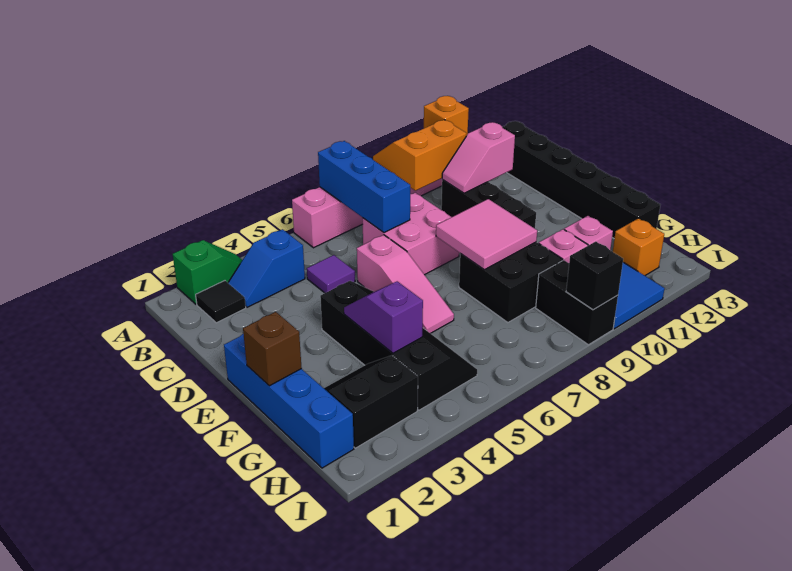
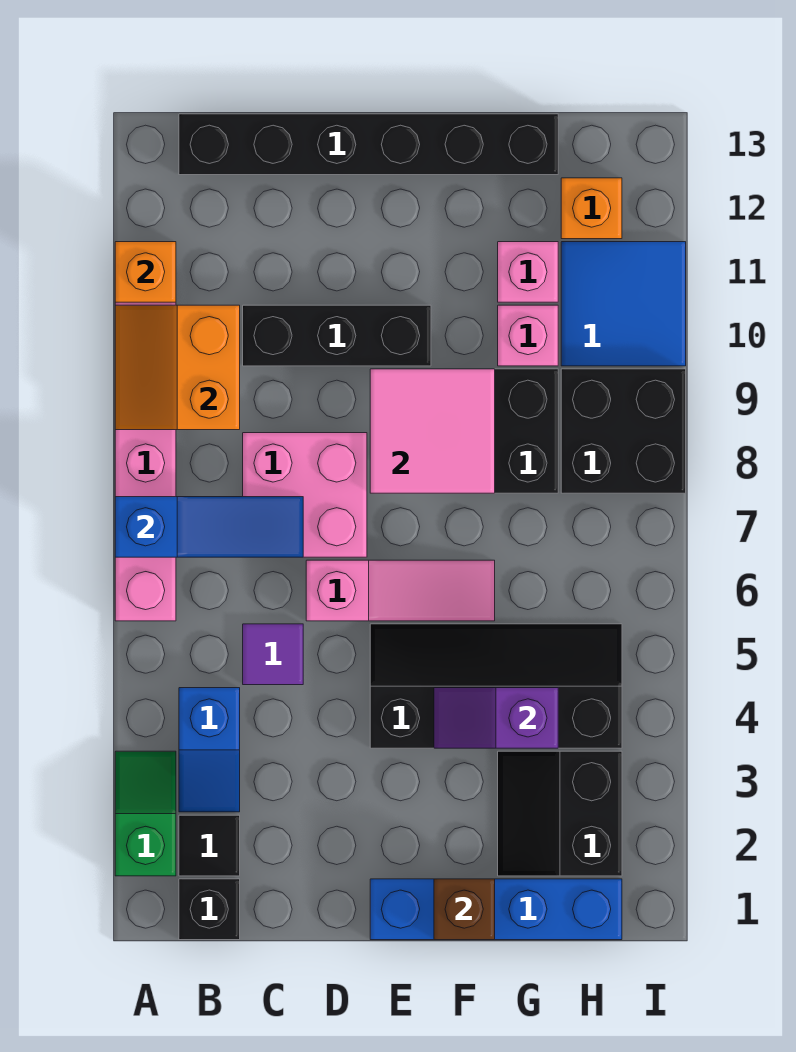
blue 1x3 brick [318,141,410,233] -> blue 1x3 slope [115,497,303,557]
pink 1x2 slope [442,122,515,193] -> none
black 1x2 brick [536,260,618,345] -> black 2x2 brick [561,369,686,493]
black 1x1 brick [566,242,623,310] -> black 1x1 brick moved to [179,879,240,940]

